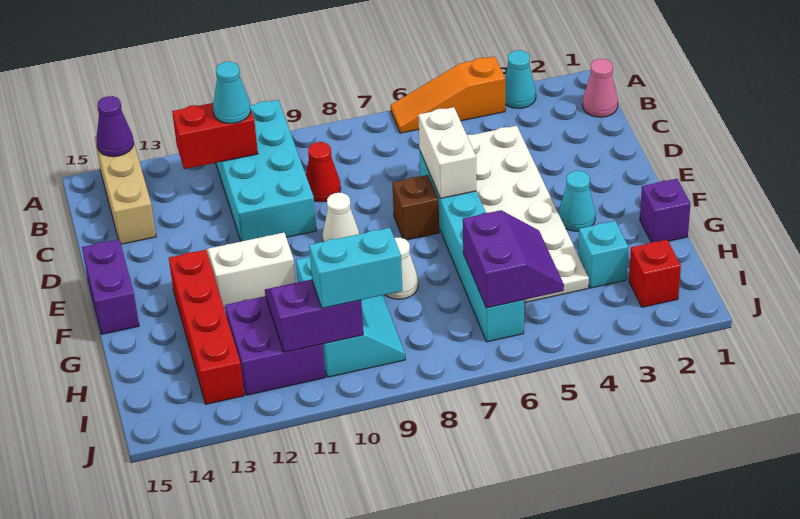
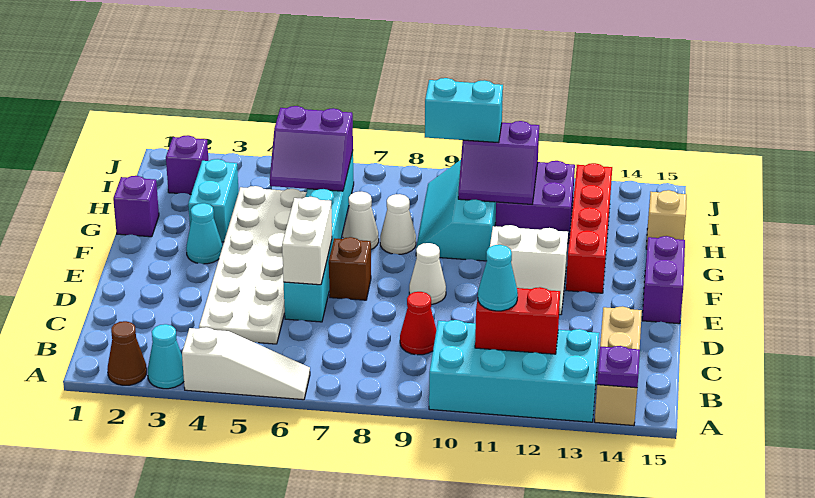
none -> brown 1x1 cone [107,321,147,385]
orange 1x3 slope [391,56,505,133] -> white 1x3 slope [182,327,310,400]
cyan 2x4 brick [216,100,316,241] -> cyan 2x4 brick turned to [429,320,599,422]
purple 1x1 cone [96,96,134,157] -> purple 1x1 plate [597,346,640,388]
pink 1x1 cone [582,59,618,117] -> none
none -> white 1x1 cone [343,191,379,249]
cyan 1x1 brick [578,221,628,288] -> cyan 1x2 brick [188,159,239,242]
purple 2x2 slope [463,210,564,308] -> purple 2x2 slope turned to [270,106,353,191]
none -> tan 1x1 brick [646,190,687,249]
red 1x1 brick [629,240,681,307] -> purple 1x1 brick [166,135,208,194]

